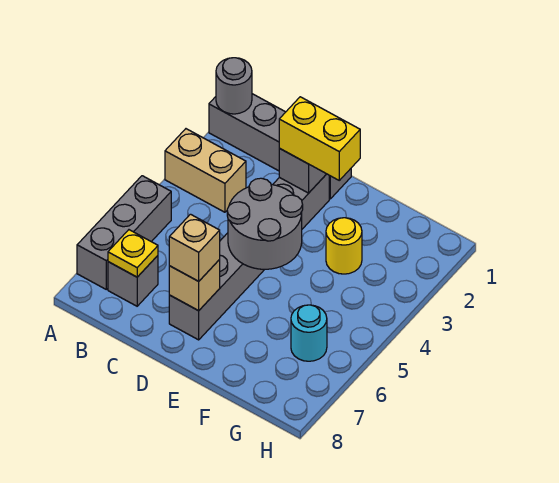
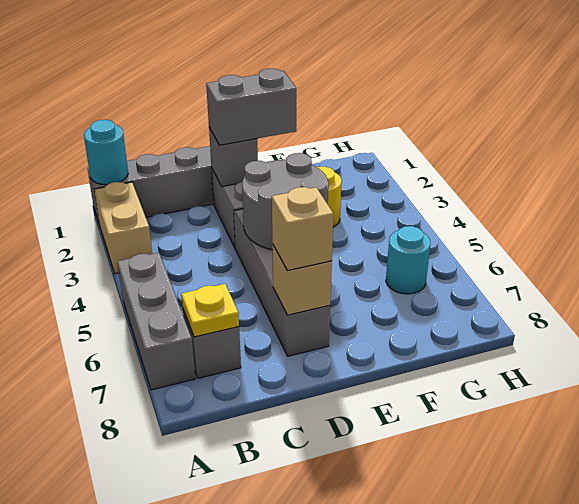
grey 1x1 round brick [216,58,252,114] -> cyan 1x1 round brick [84,120,128,185]
tan 1x2 brick [165,129,246,212] -> tan 1x2 brick turned to [94,182,152,274]
yellow 1x2 brick [279,97,360,180] -> grey 1x2 brick [206,69,296,145]

